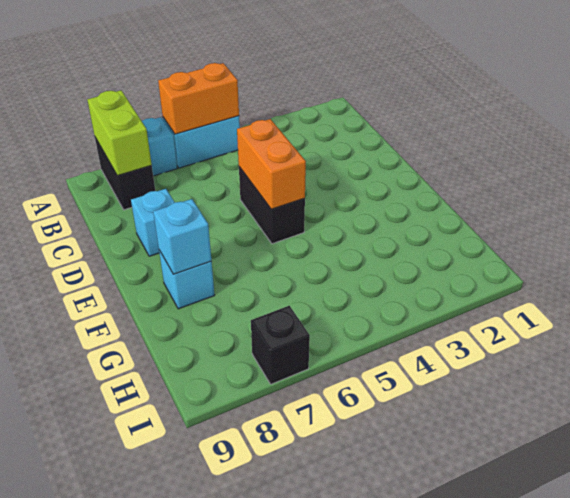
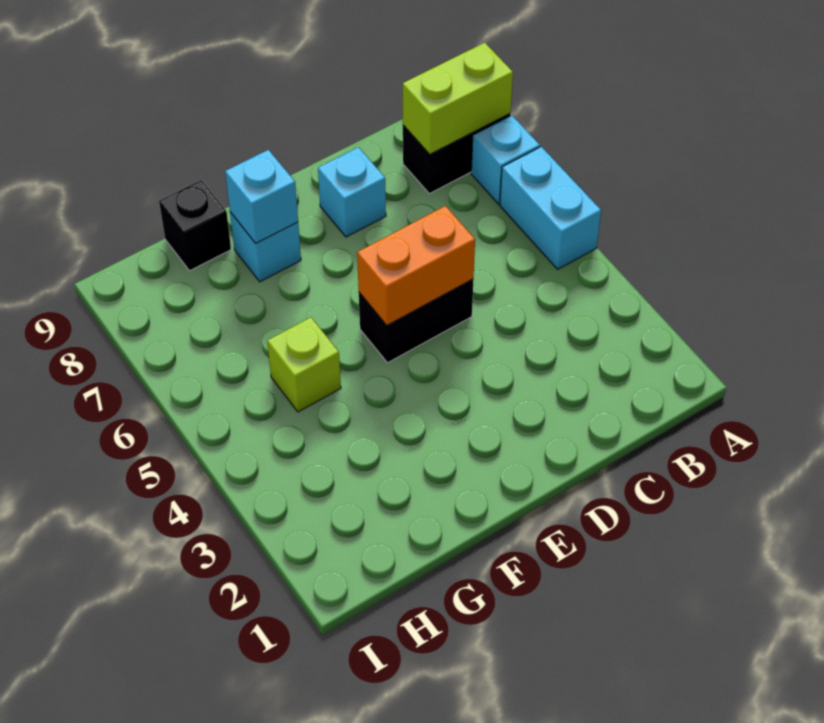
orange 1x2 brick [158,63,239,134] -> none
none -> lime 1x1 brick [267,317,341,412]
black 1x1 brick [251,306,310,384] -> black 1x1 brick moved to [159,180,231,271]

